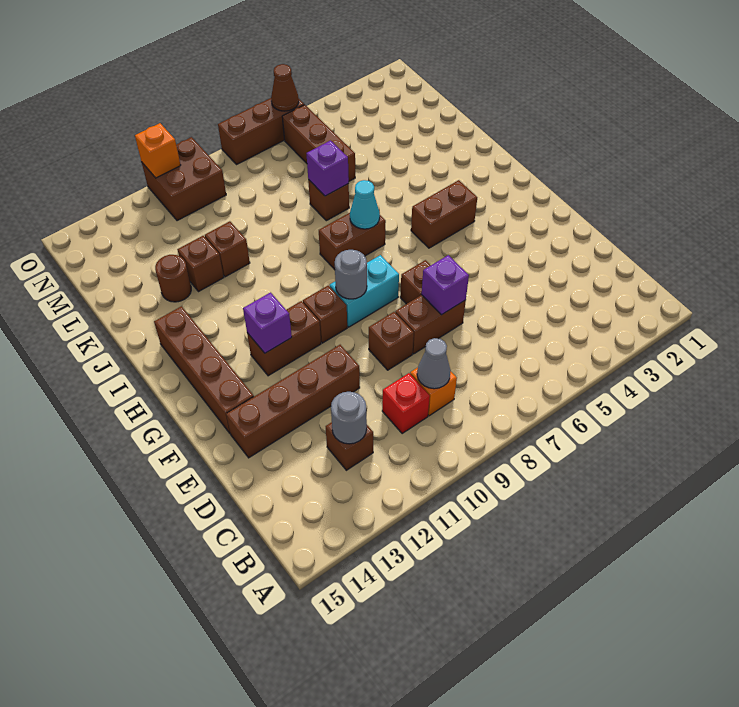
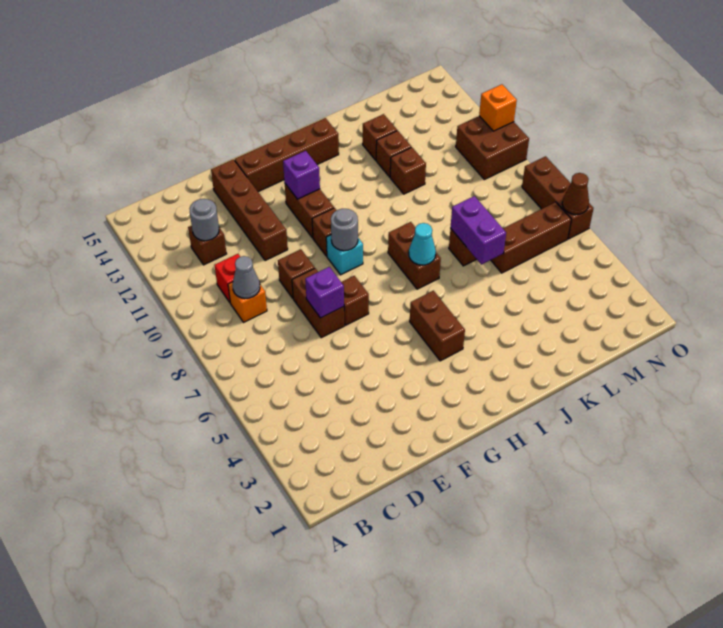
cyan 1x2 brick [330,255,399,327] -> cyan 1x1 brick [326,235,363,275]
purple 1x1 brick [306,141,349,196] -> purple 1x2 brick [450,196,506,264]
brown 1x1 round brick [155,255,191,302] -> brown 1x1 brick [363,114,397,160]

